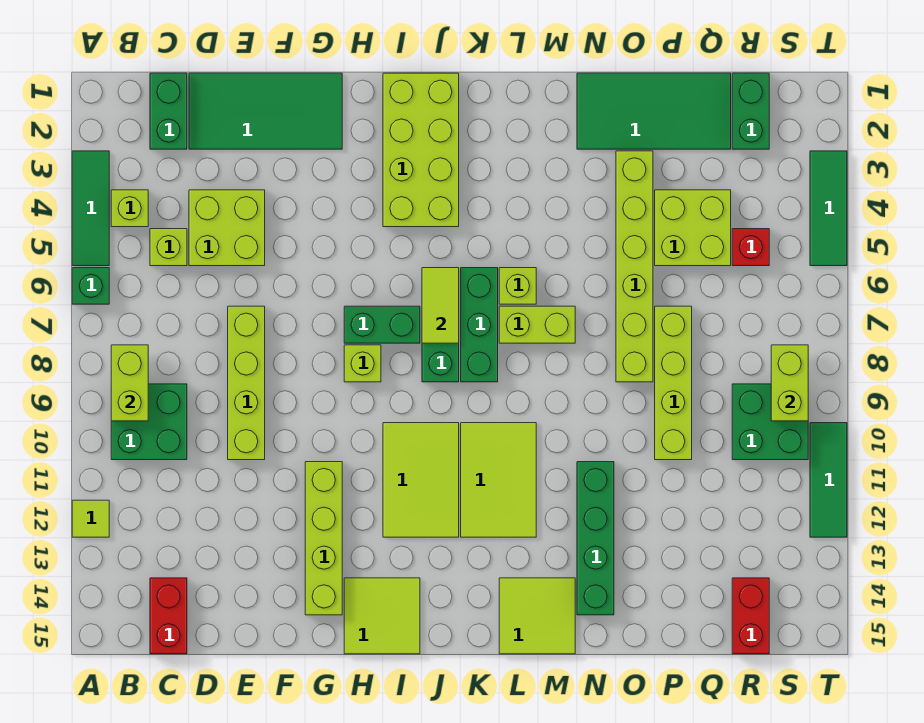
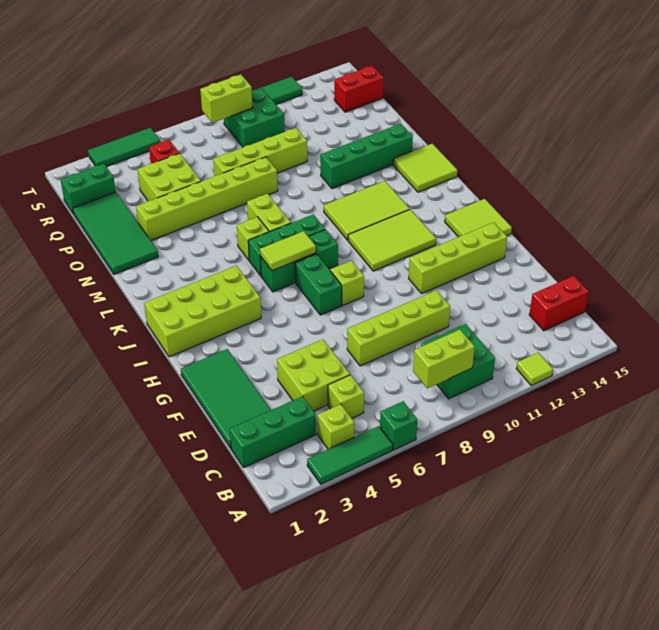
green 1x2 brick [150,73,187,149] -> green 1x3 brick [230,396,316,467]

